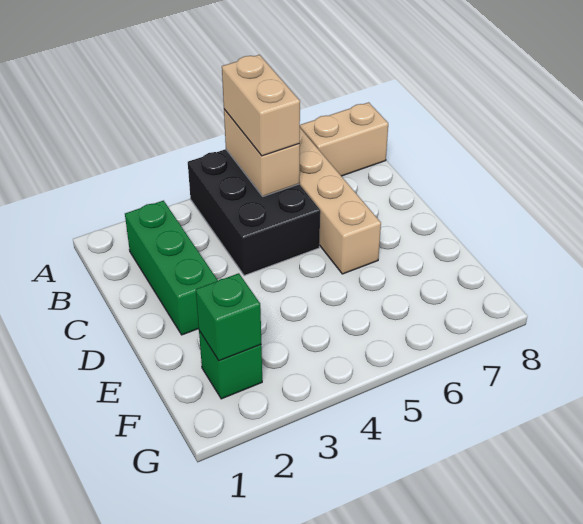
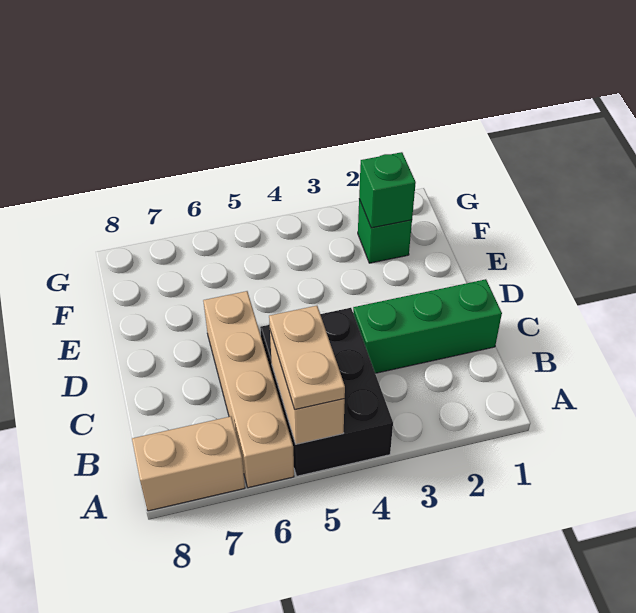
tan 1x2 brick [222,55,300,156] -> tan 1x2 plate [269,306,345,409]
green 1x3 brick [125,201,218,335] -> green 1x3 brick turned to [353,279,502,373]

